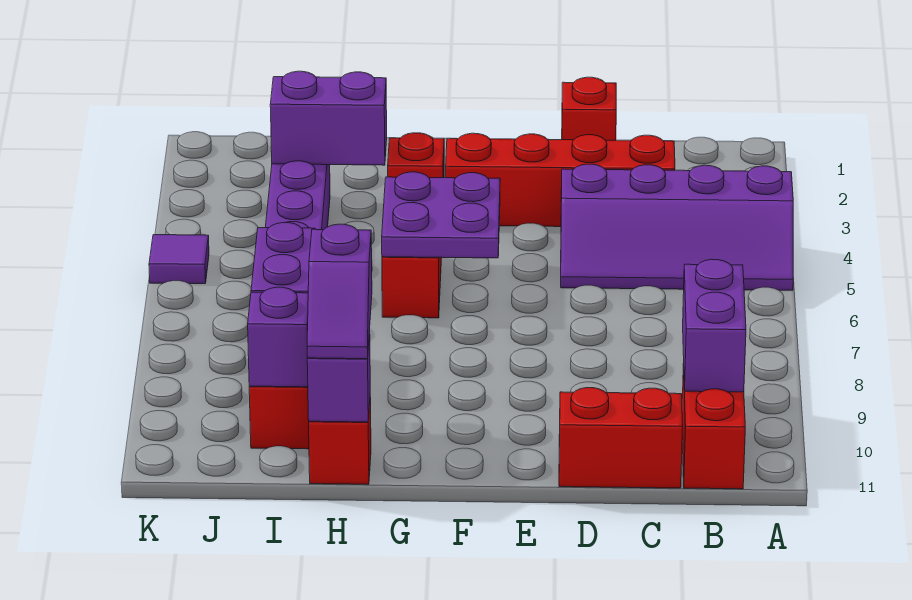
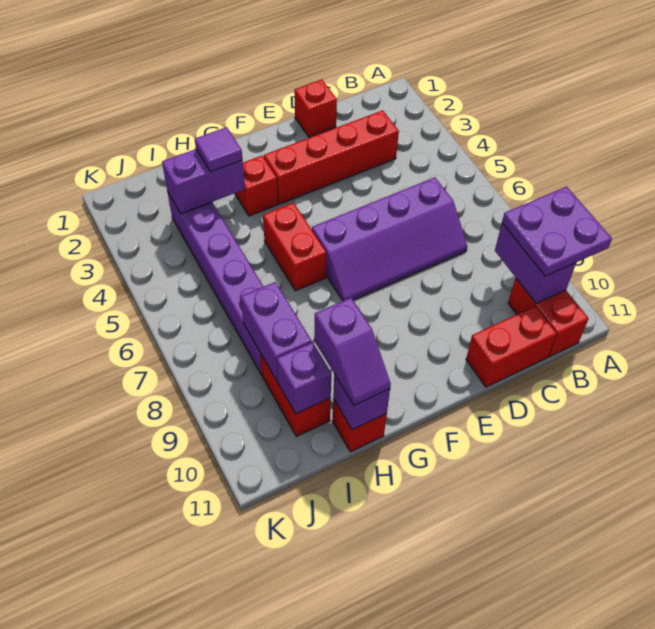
purple 2x4 slope [561,164,793,290] -> purple 2x4 slope moved to [312,178,467,301]
purple 2x2 plate [382,172,500,258] -> purple 2x2 plate moved to [502,187,612,276]
purple 1x1 tile [149,235,209,284] -> purple 1x1 tile moved to [195,127,242,172]

